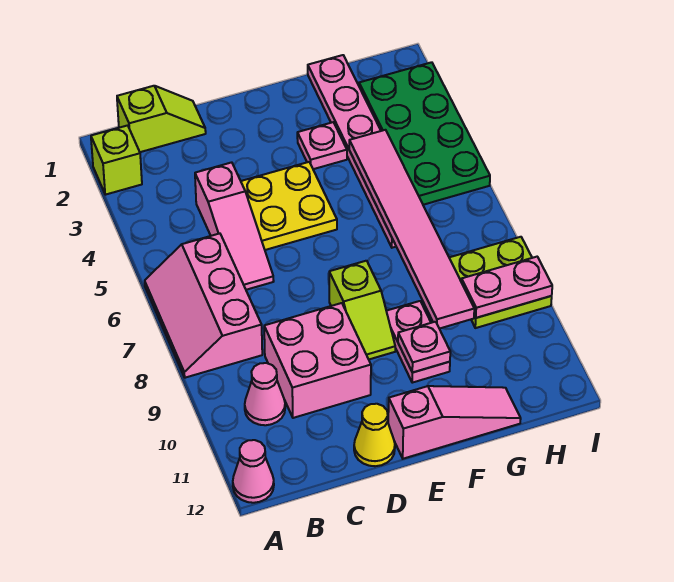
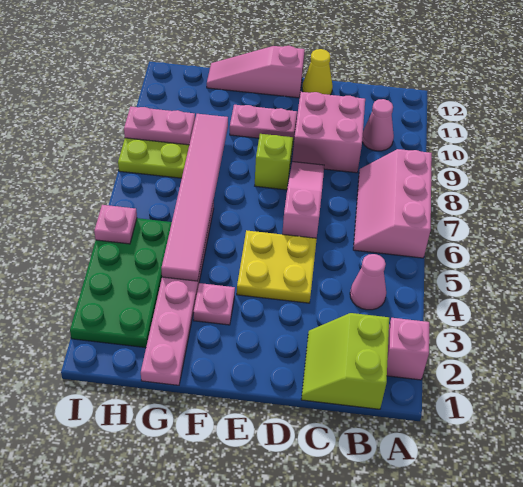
lime 1x1 brick [91,125,142,195] -> pink 1x1 brick [387,318,429,380]
pink 2x3 slope [145,233,262,378] -> pink 2x3 slope turned to [353,149,432,258]
pink 1x1 cone [233,440,274,503] -> pink 1x1 cone moved to [350,254,386,310]
lime 1x2 slope [117,86,206,152] -> lime 2x2 slope [301,313,389,409]
pink 1x3 slope [195,162,274,290] -> pink 1x3 slope moved to [282,162,324,238]
pink 1x2 plate [386,301,450,383] -> pink 1x2 plate turned to [230,105,297,138]
pink 1x1 plate [398,322,450,373] -> pink 1x1 plate moved to [94,205,137,244]

